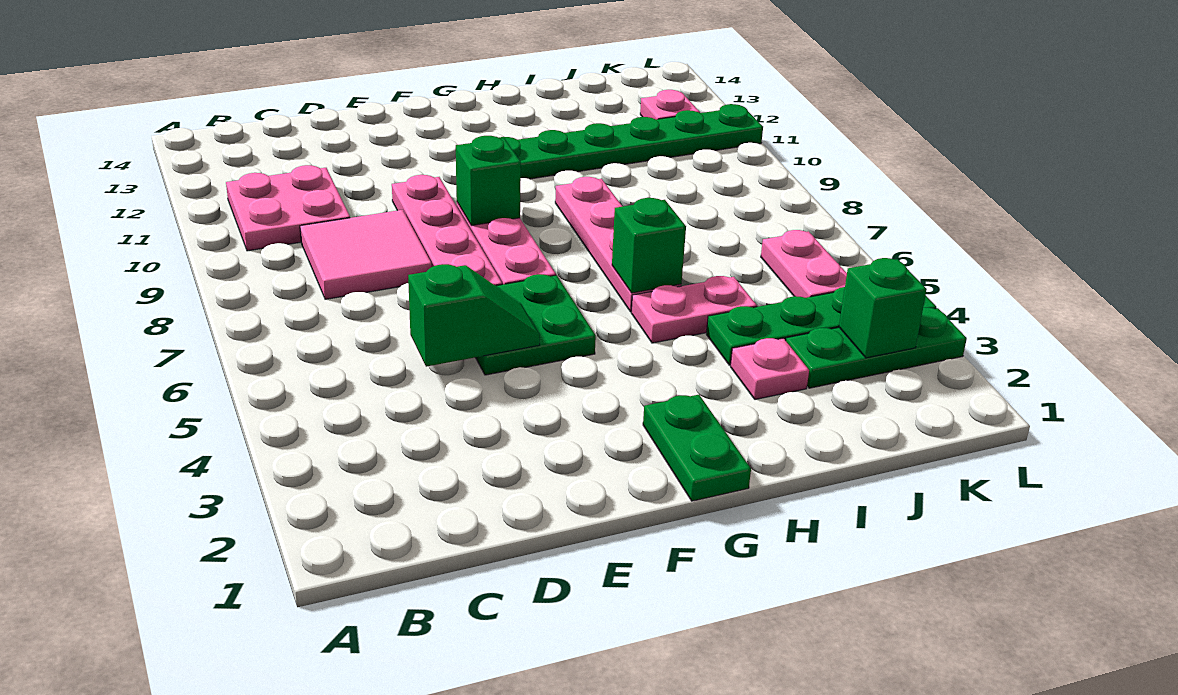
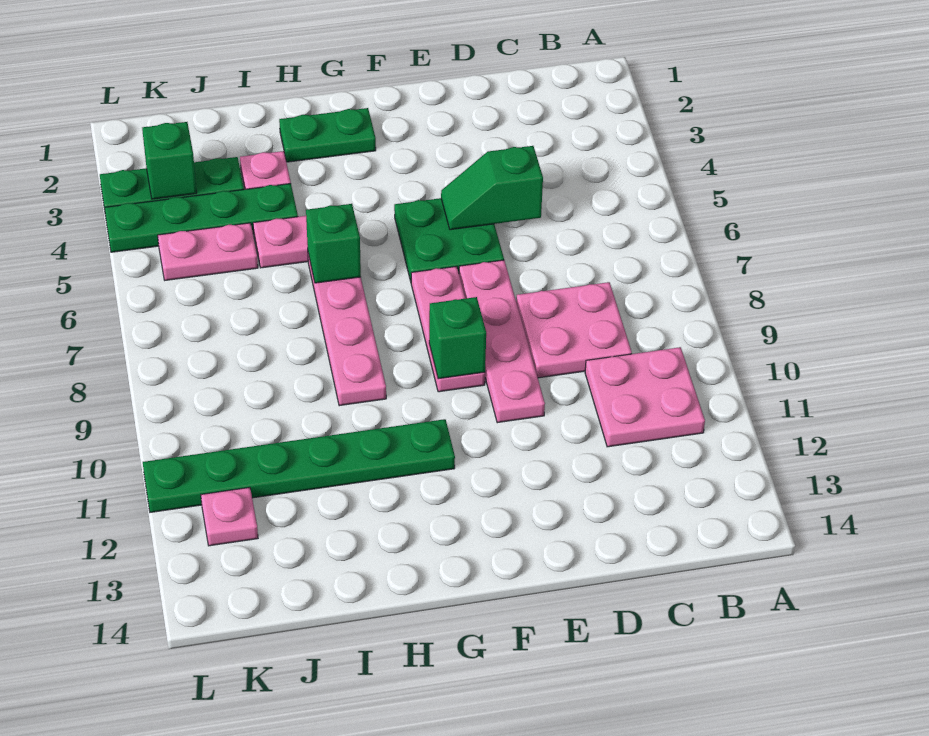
pink 2x2 tile [300,210,432,299] -> pink 2x2 plate [516,282,632,378]
green 1x2 plate [643,395,751,501] -> green 1x2 plate turned to [279,108,376,162]
pink 1x2 plate [761,230,847,298] -> pink 1x2 plate turned to [158,223,258,280]

